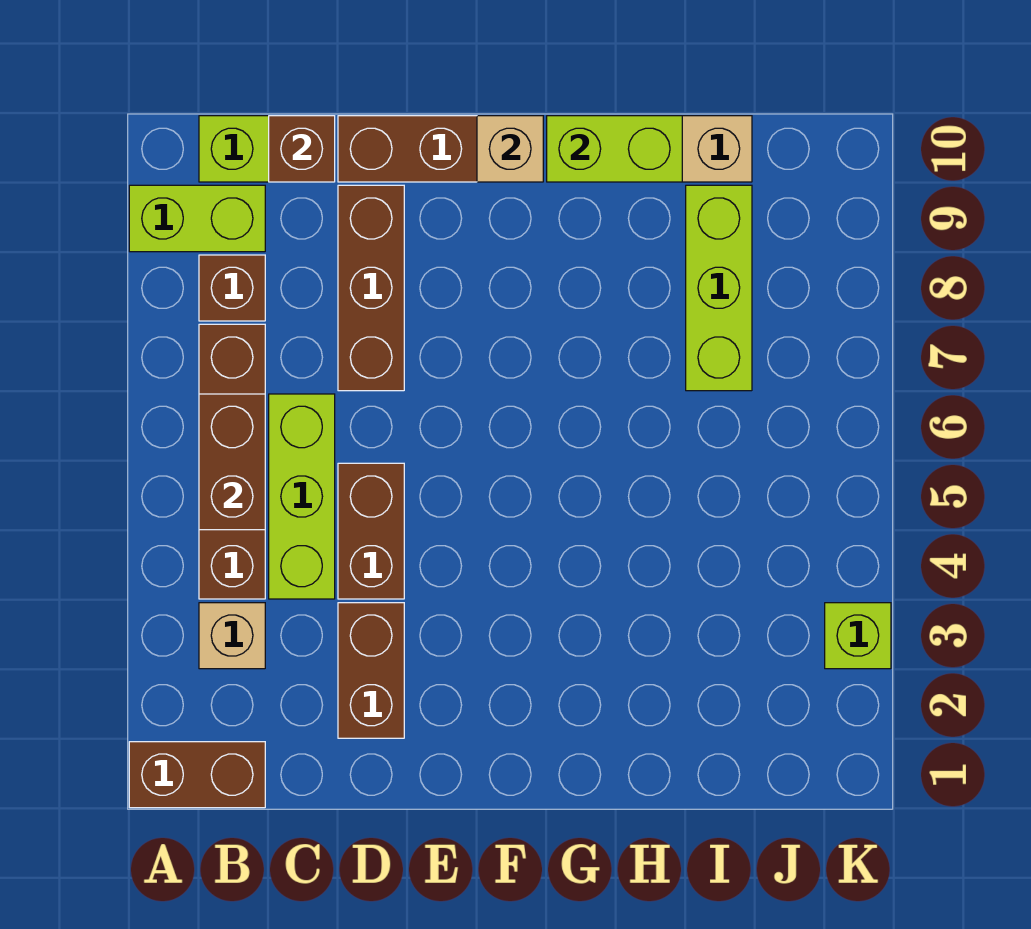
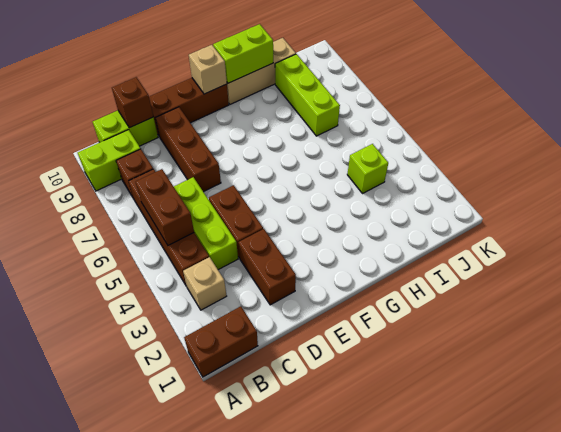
lime 1x1 brick [825,603,891,669] -> lime 1x1 brick moved to [347,144,388,193]

